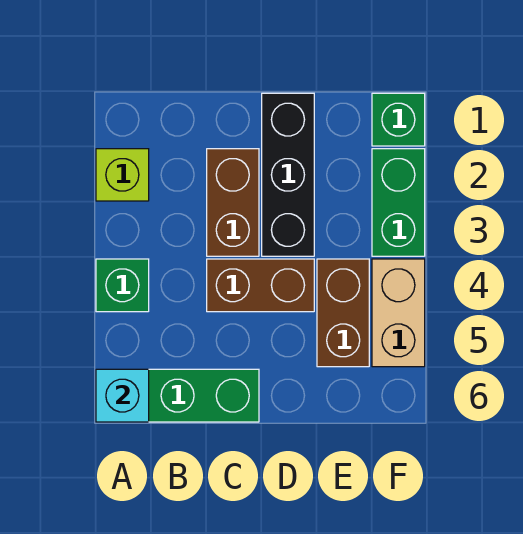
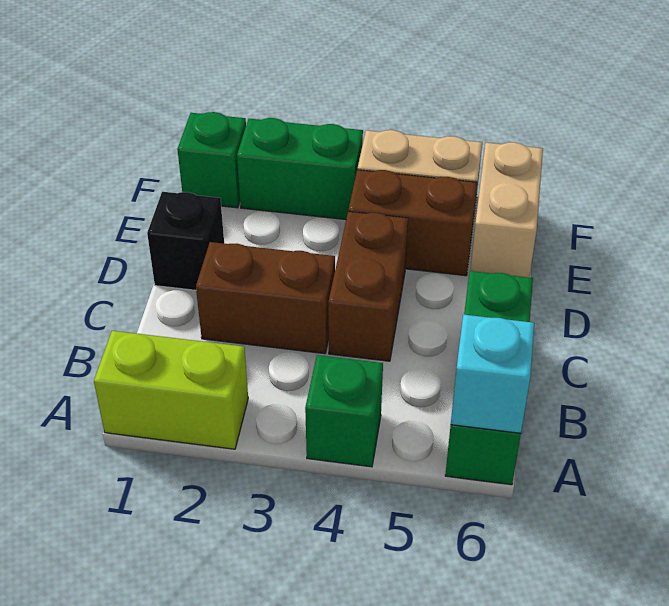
lime 1x1 brick [96,149,149,201] -> lime 1x2 brick [94,331,248,449]
black 1x3 brick [262,93,314,256] -> black 1x1 brick [147,192,224,290]
none -> tan 1x2 brick [470,142,543,277]

